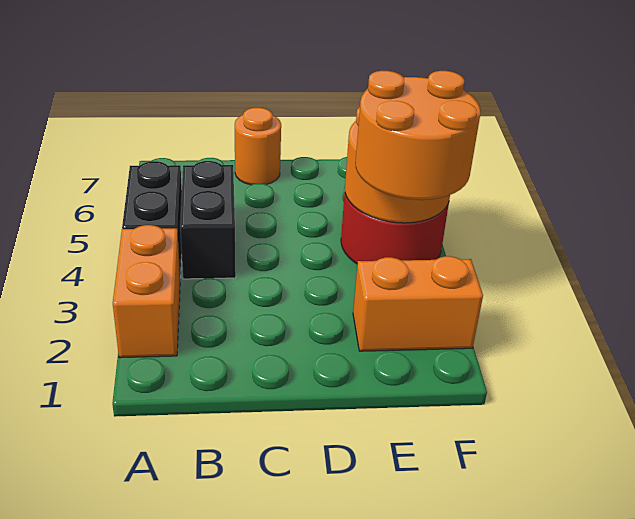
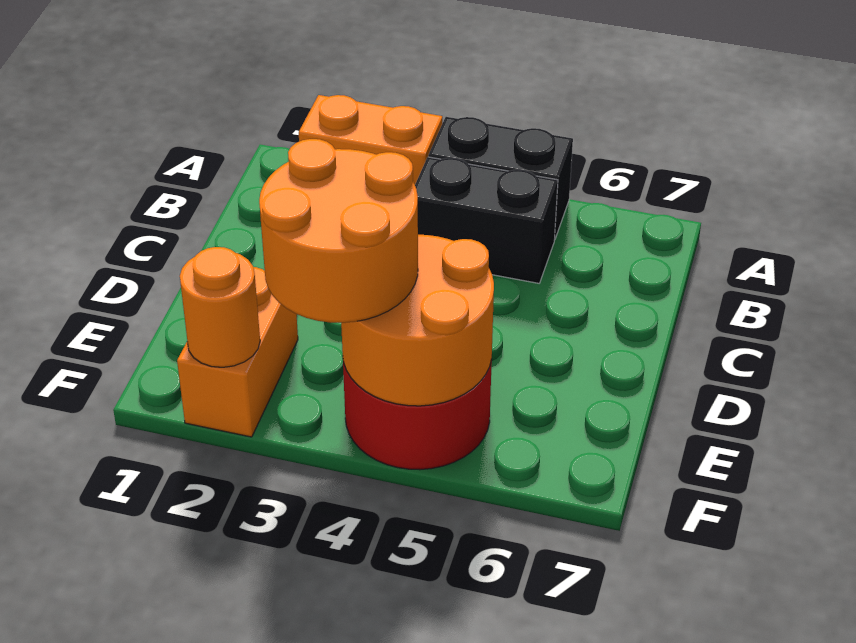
orange 1x1 round brick [235,108,281,185] -> orange 1x1 round brick moved to [180,247,260,367]

